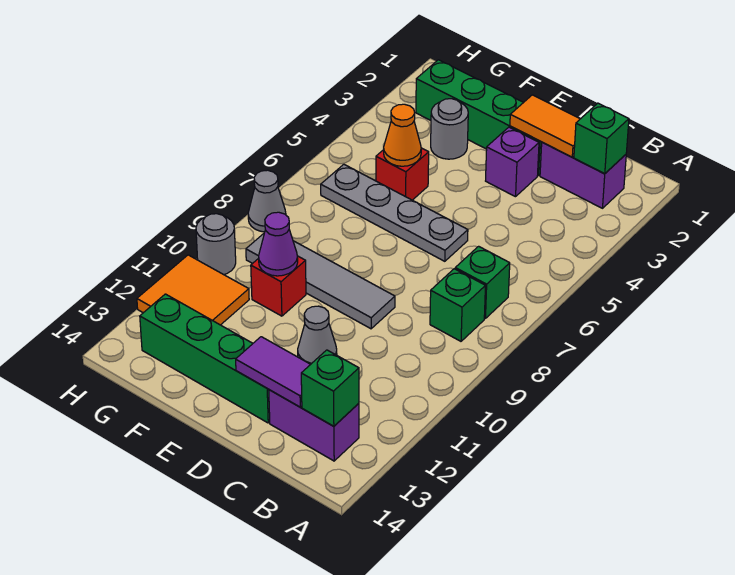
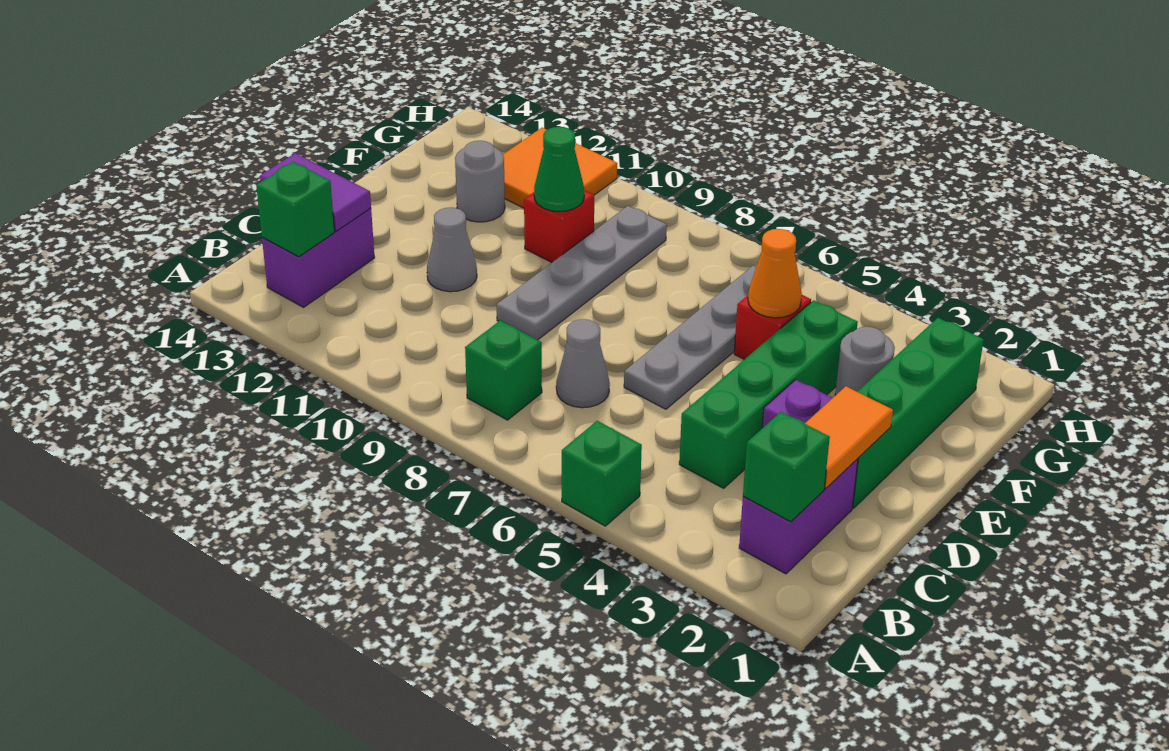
green 1x1 brick [455,246,510,319] -> green 1x1 brick moved to [562,421,642,526]
purple 1x2 tile [236,337,311,407] -> purple 1x2 tile turned to [260,153,371,231]
grey 1x4 tile [246,234,395,329] -> grey 1x4 plate [497,206,667,340]
green 1x4 brick [140,294,270,423] -> green 1x4 brick moved to [679,300,858,488]
purple 1x1 cone [259,212,298,276] -> green 1x1 cone [534,127,584,212]
grey 1x1 cone [248,170,286,232] -> grey 1x1 cone moved to [556,319,610,408]
grey 1x1 round brick [196,214,236,275] -> grey 1x1 round brick moved to [455,141,505,222]

